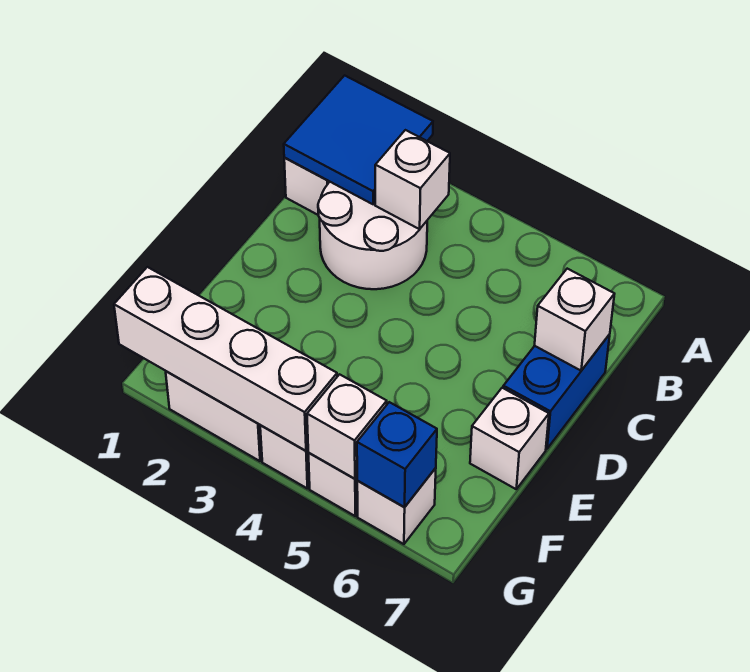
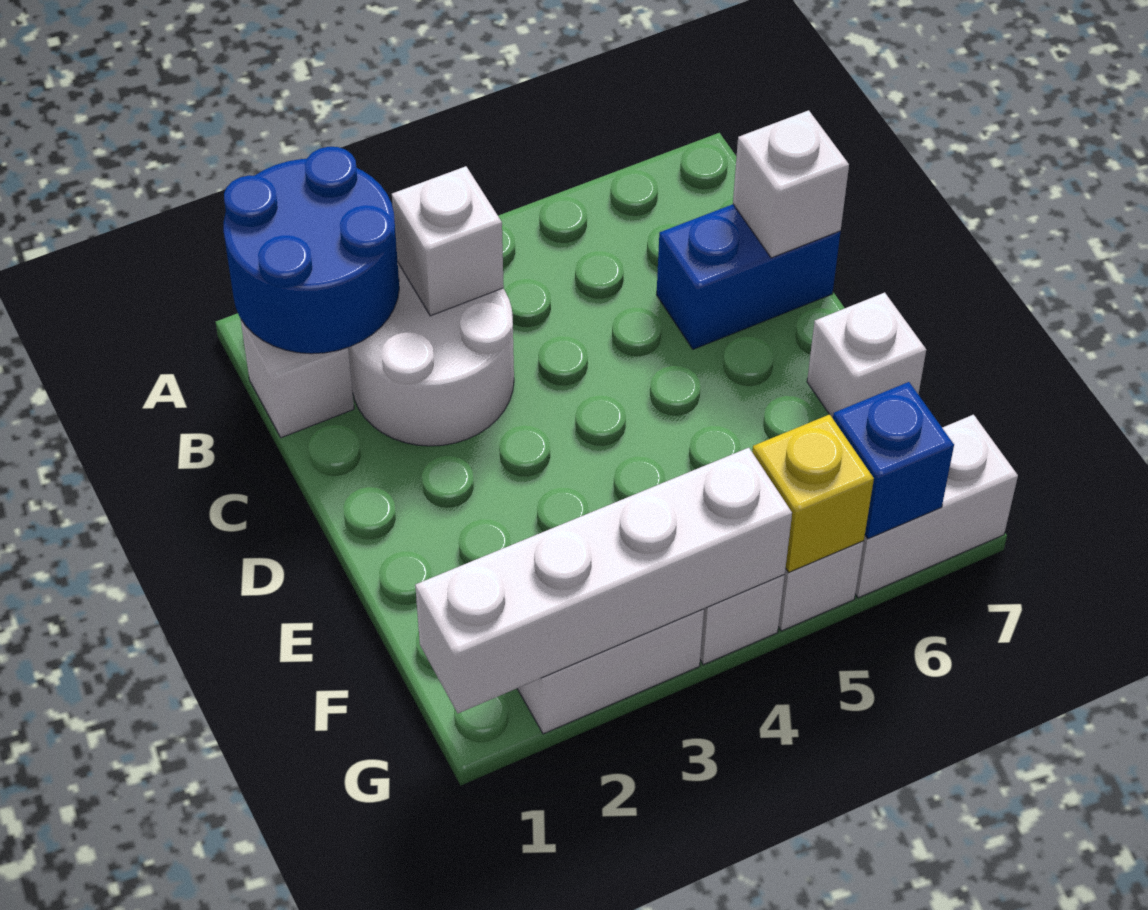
blue 2x2 tile [284,75,433,204] -> blue 2x2 round brick [224,147,399,354]
blue 1x2 brick [503,334,610,449] -> blue 1x2 brick turned to [657,204,840,349]
white 1x1 brick [307,374,387,479] -> yellow 1x1 brick [752,414,874,572]
white 1x1 brick [357,468,436,544] -> white 1x2 brick [855,415,1018,598]

